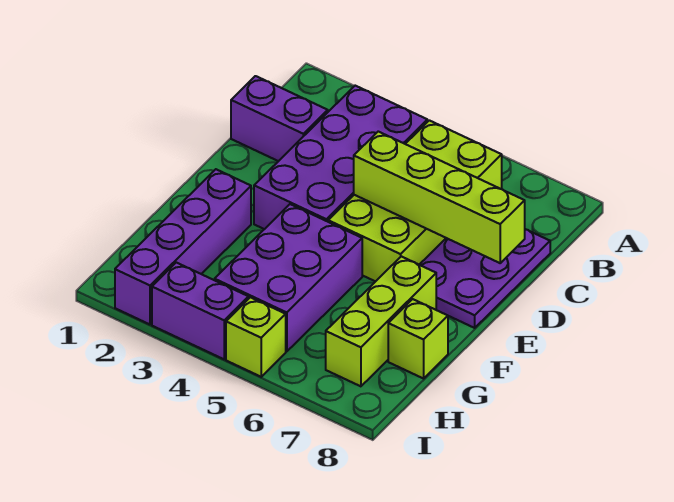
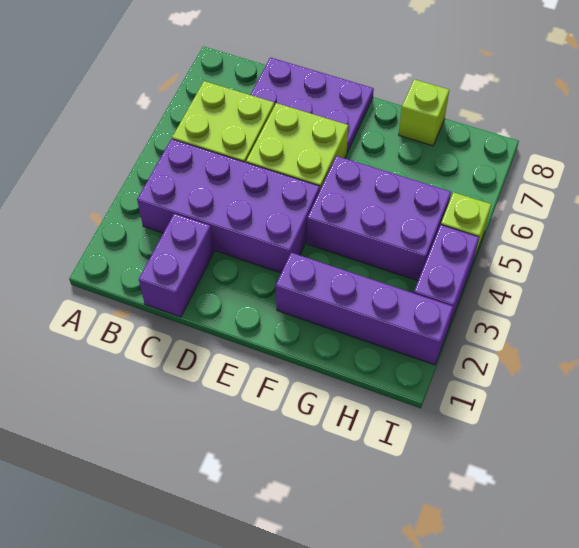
lime 1x4 brick [354,132,525,263] -> none
lime 1x3 brick [326,256,436,386] -> none

